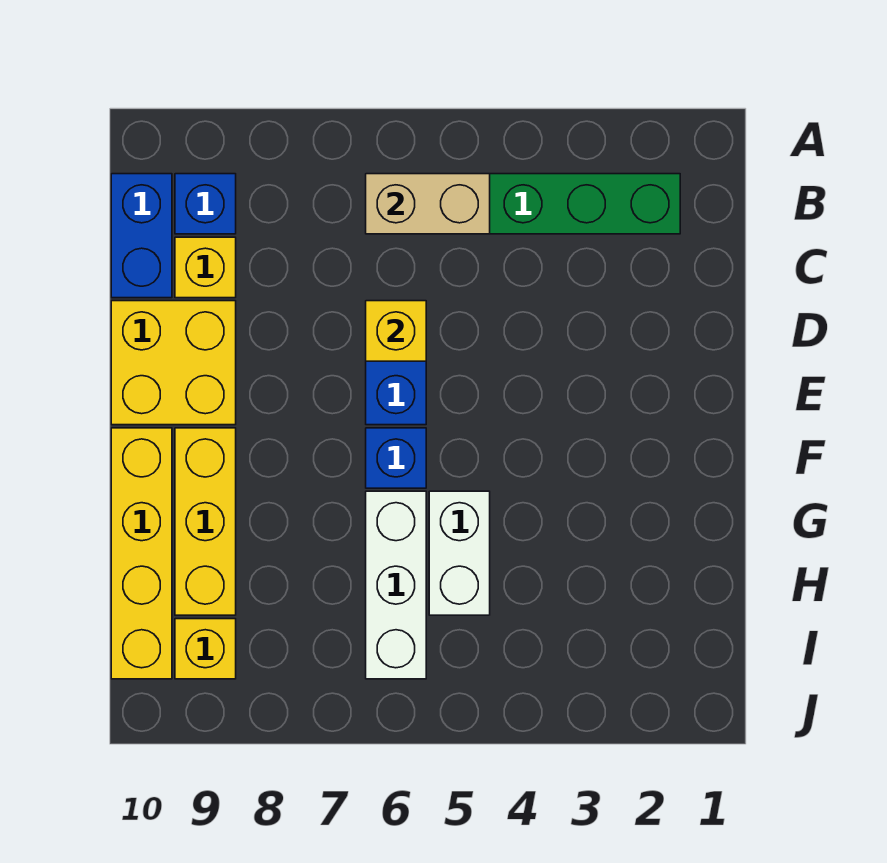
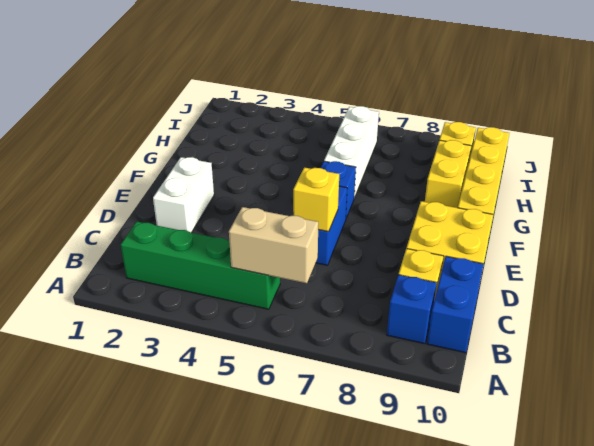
yellow 1x3 brick [175,428,236,615] -> yellow 1x2 brick [425,140,471,208]
white 1x2 brick [429,491,490,615] -> white 1x2 brick moved to [153,157,214,233]

